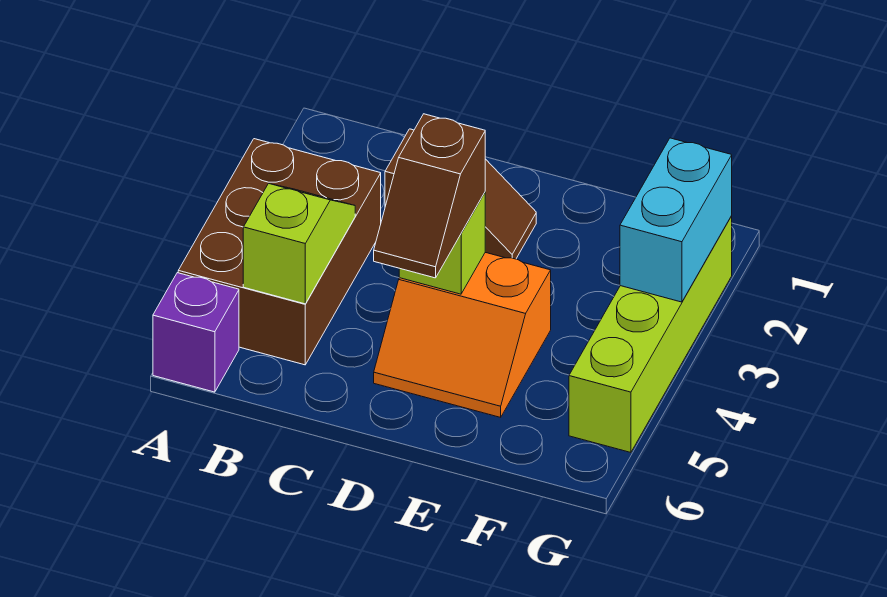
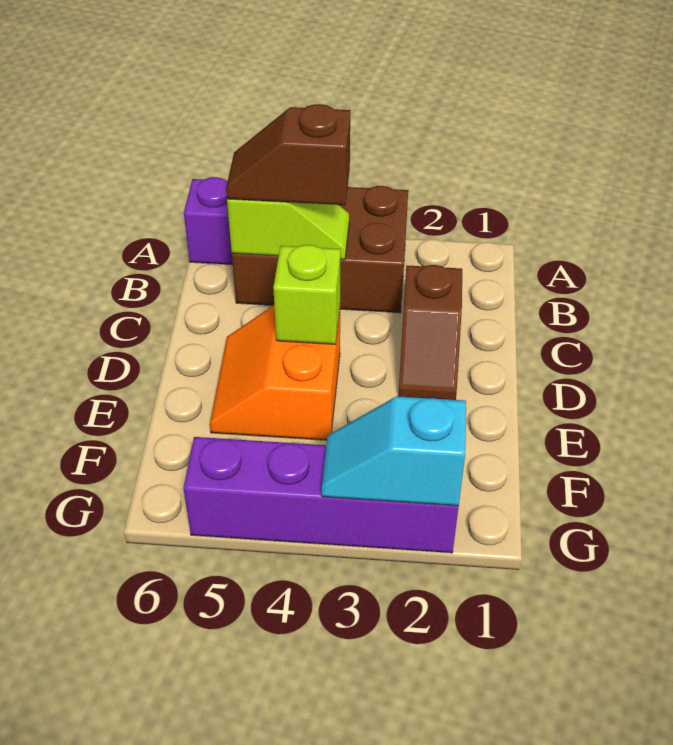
brown 1x2 slope [374,114,485,278] -> brown 1x2 slope moved to [226,104,350,205]
lime 1x4 brick [569,216,732,452] -> purple 1x4 brick [183,437,459,553]
cyan 1x2 brick [620,138,732,302] -> cyan 1x2 slope [322,396,466,506]

